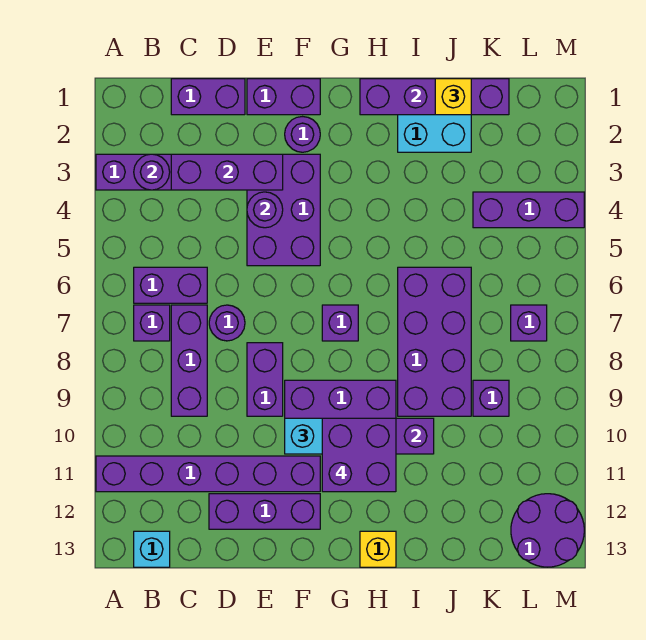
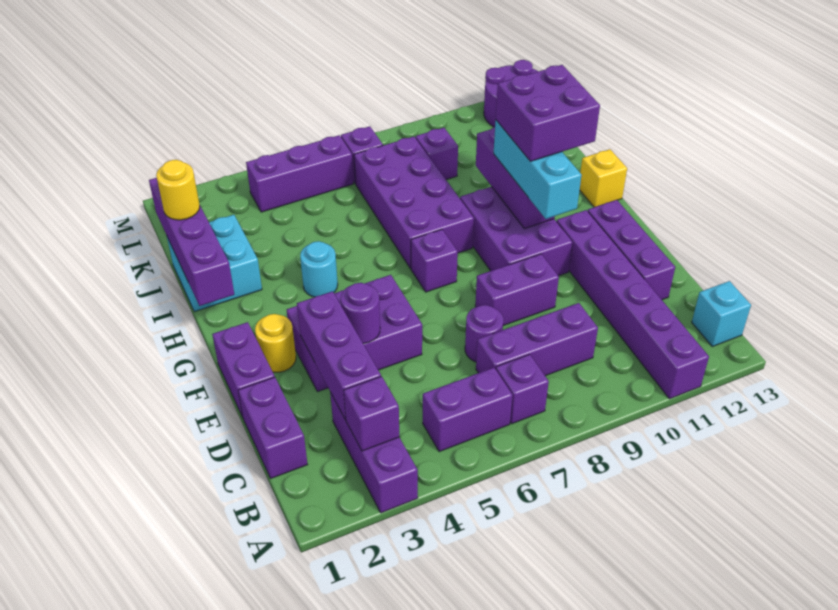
purple 1x1 round brick [134,154,170,190] -> purple 1x1 brick [344,376,399,451]
purple 1x2 brick [134,267,207,303] -> purple 1x2 brick turned to [423,368,513,452]
purple 1x1 round brick [285,117,320,152] -> yellow 1x1 round brick [255,314,296,372]
none -> cyan 1x1 round brick [300,241,338,297]
purple 2x4 brick [398,267,471,416] -> purple 2x4 brick turned to [354,137,474,269]
yellow 1x1 brick [435,79,471,115] -> yellow 1x1 round brick [156,160,200,220]
purple 1x3 brick [473,192,584,228] -> purple 1x3 brick turned to [246,135,353,212]

